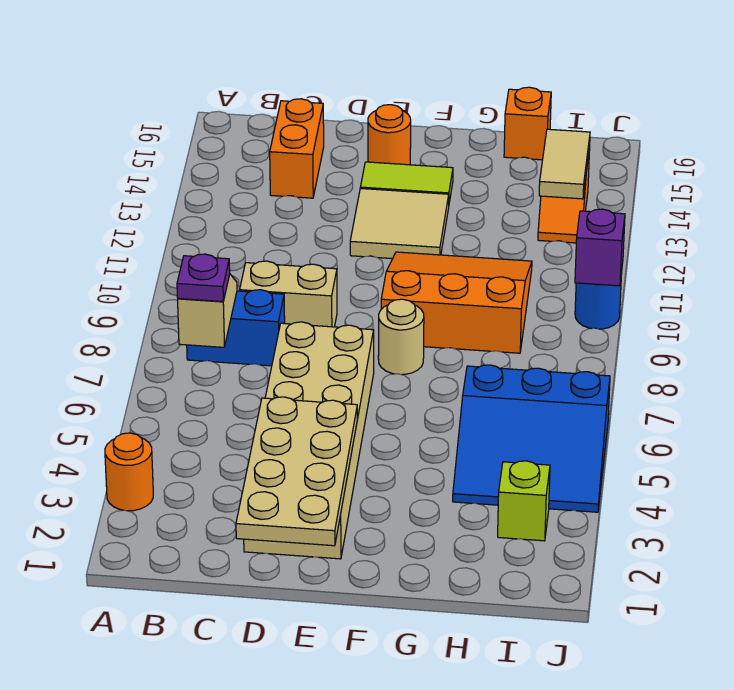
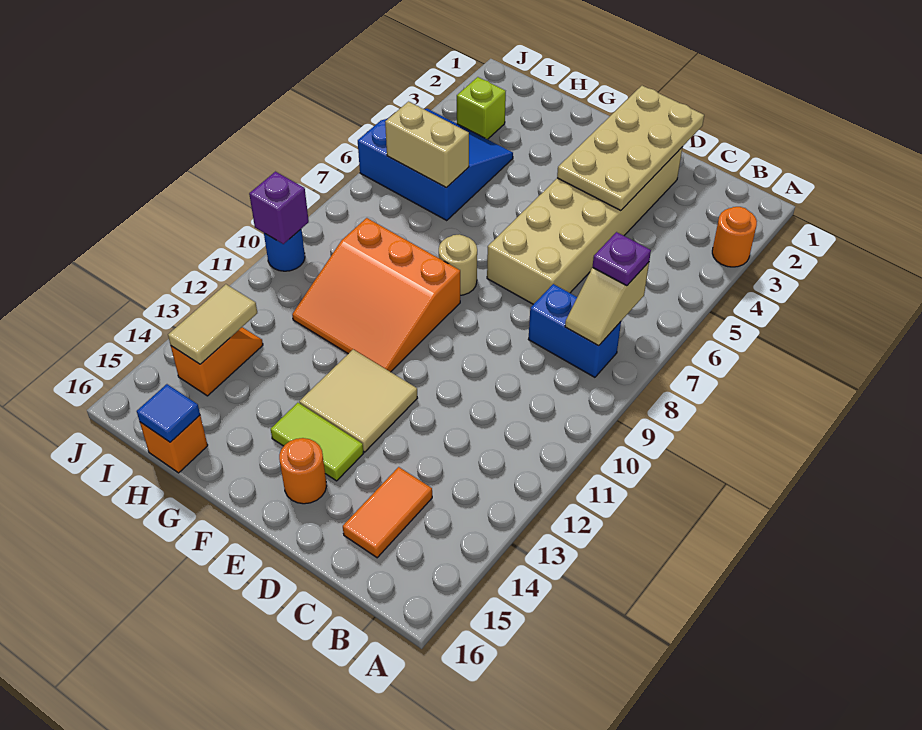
tan 1x2 brick [240,261,337,327] -> tan 1x2 brick moved to [385,102,469,188]
orange 1x2 brick [270,99,324,198] -> orange 1x2 tile [343,467,432,558]
none -> blue 1x1 tile [137,384,200,442]

